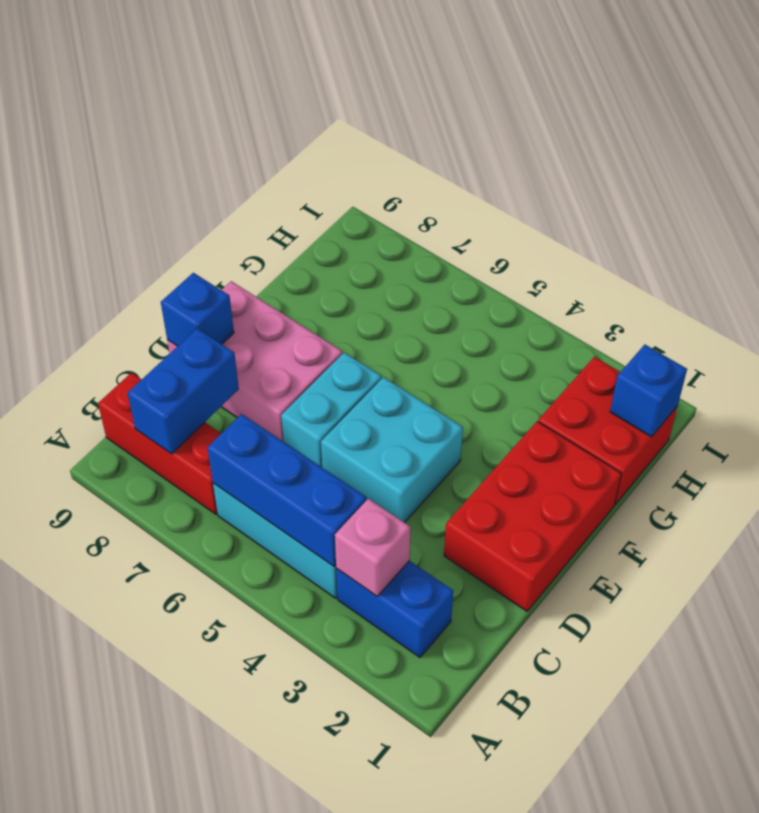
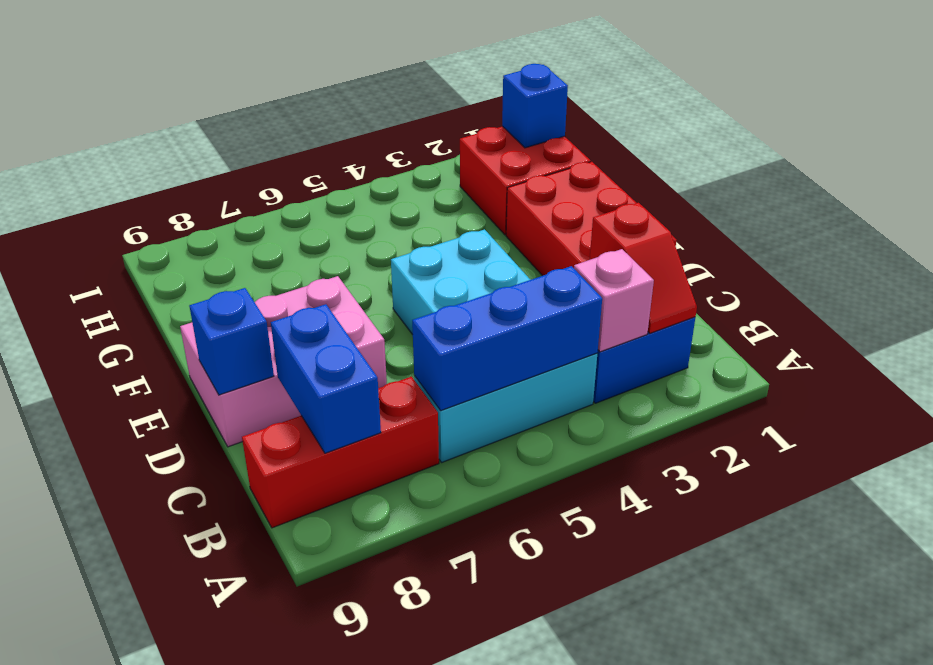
none -> red 1x2 slope [590,203,697,333]
cyan 1x2 brick [281,352,382,467] -> none

